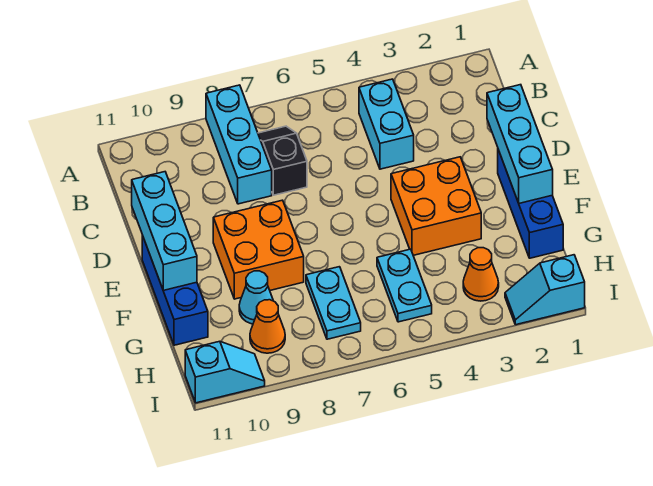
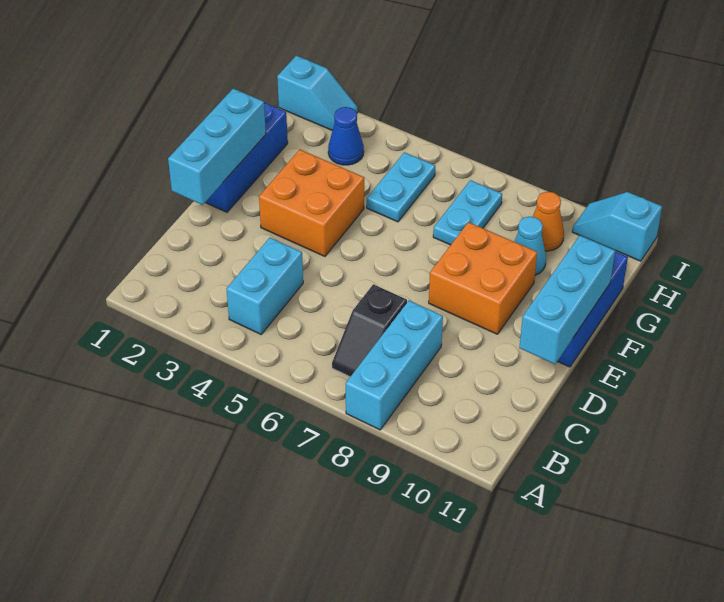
orange 1x1 cone [463,248,499,301] -> blue 1x1 cone [328,107,364,165]

